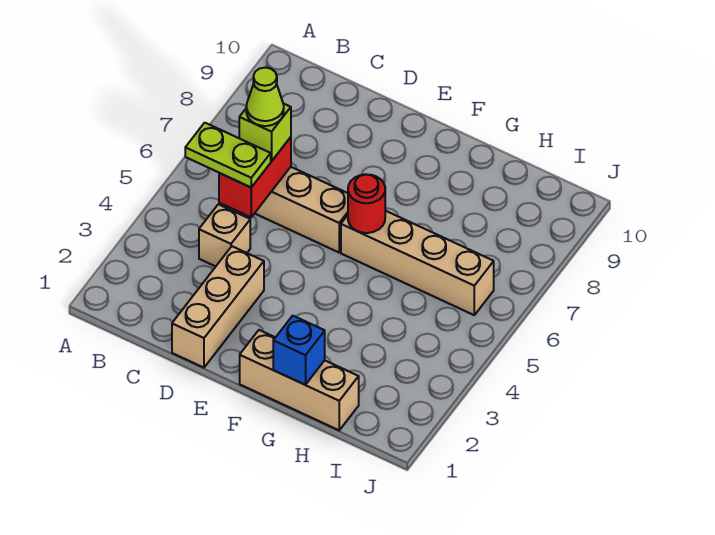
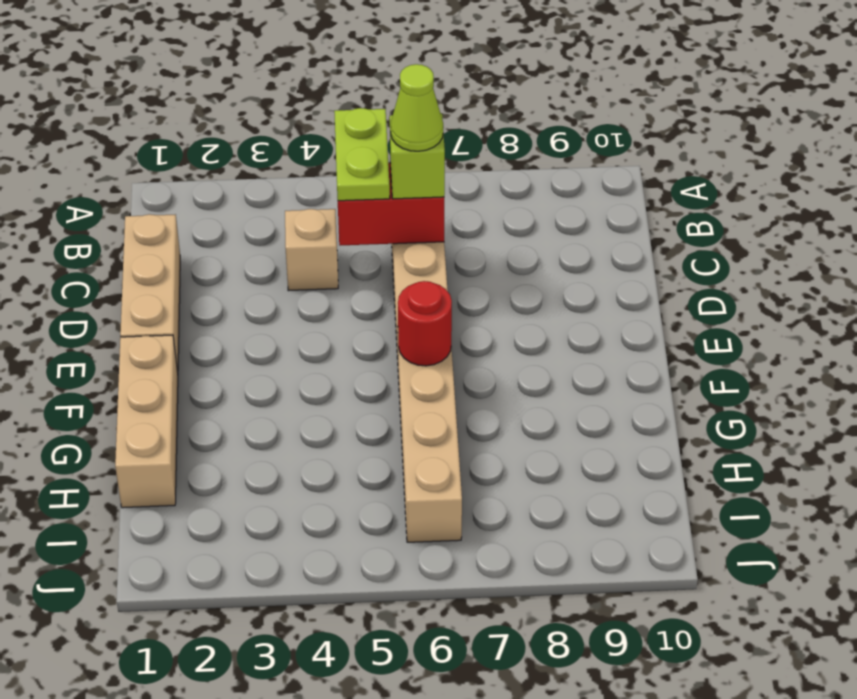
tan 1x3 brick [172,246,264,368] -> tan 1x3 brick turned to [120,214,180,372]
blue 1x1 brick [273,316,325,385] -> none

